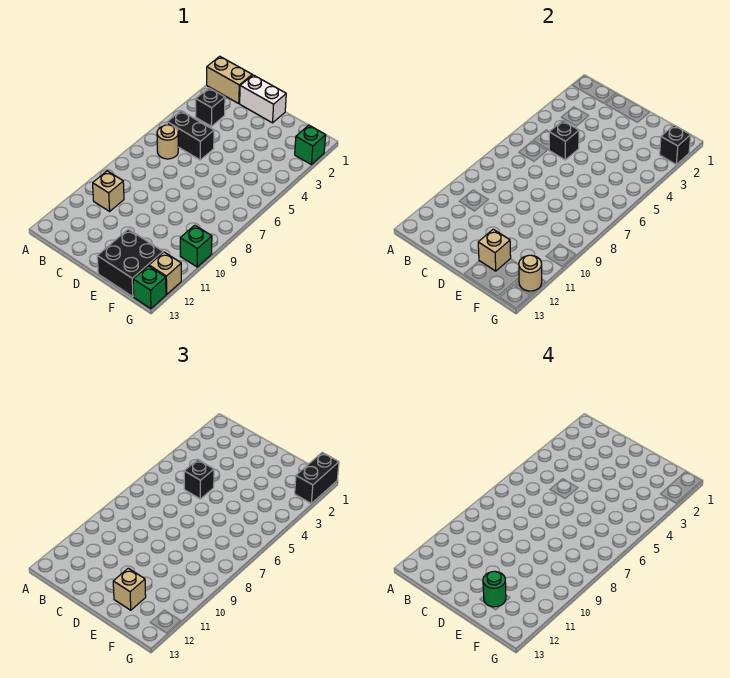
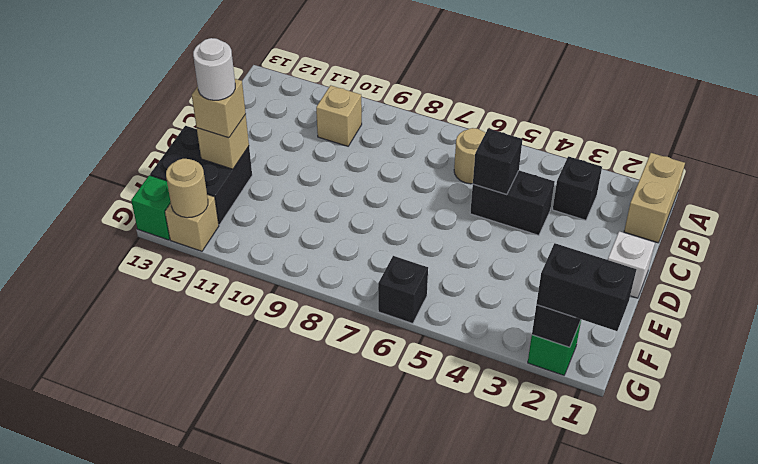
black 1x2 brick [167,111,214,160] -> black 1x2 brick turned to [470,170,555,235]
white 1x2 brick [240,75,286,123] -> white 1x1 brick [608,231,655,298]
black 1x1 brick [184,460,214,499] -> black 1x1 brick moved to [378,256,428,324]
green 1x1 round brick [483,571,506,607] -> white 1x1 round brick [193,38,235,100]
green 1x1 brick [180,225,212,267] -> none

